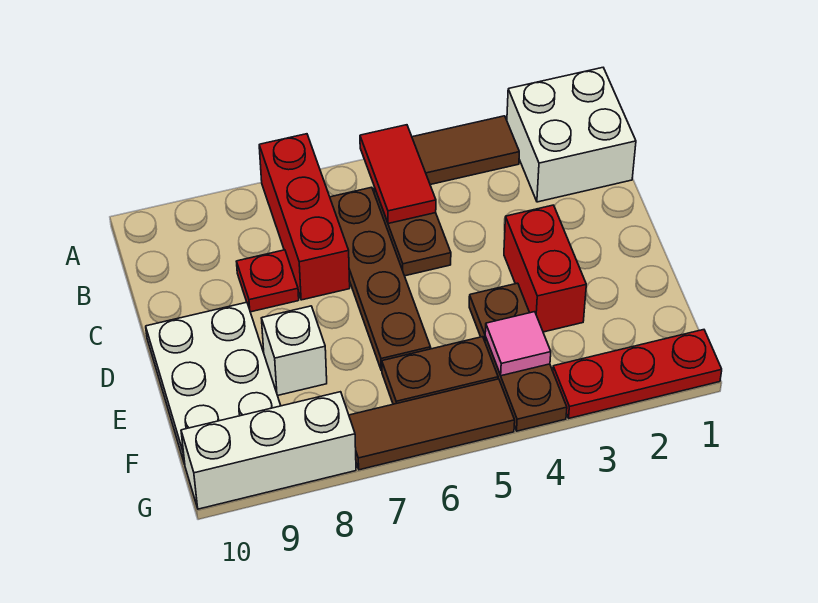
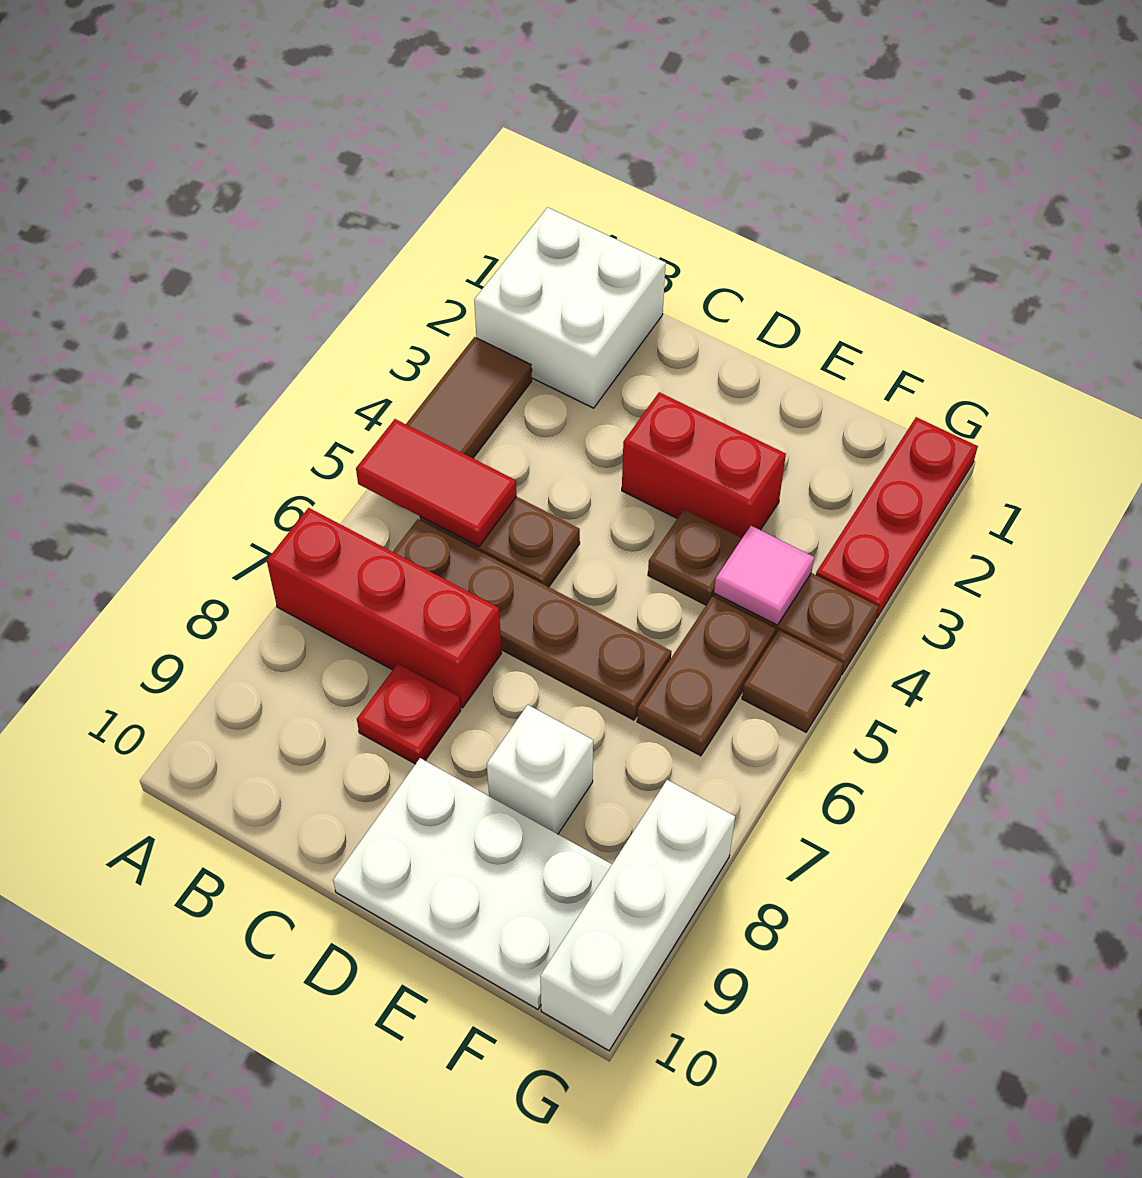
brown 1x3 tile [349,379,515,470] -> brown 1x1 tile [742,630,843,732]

